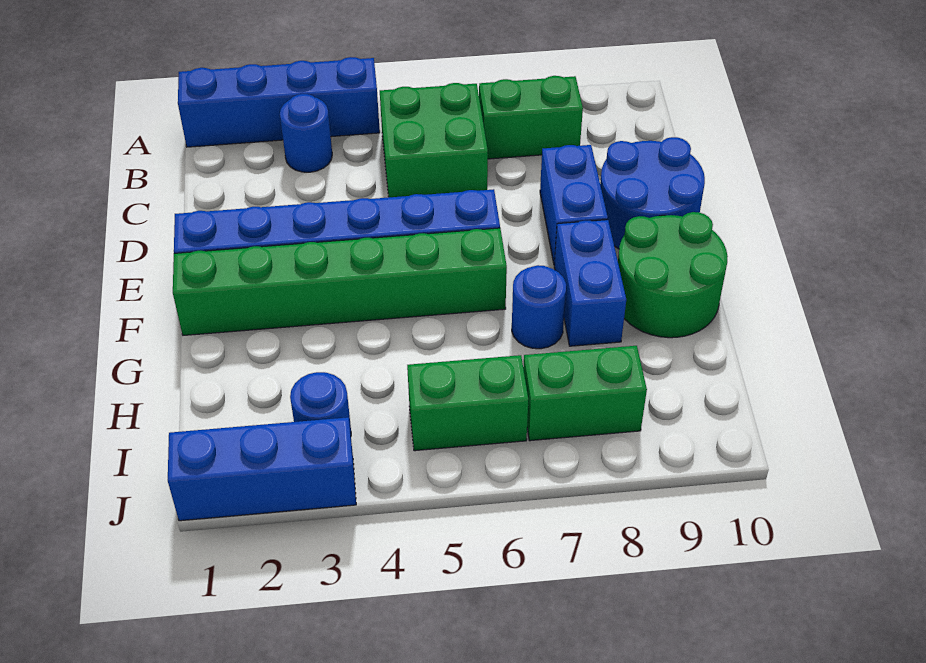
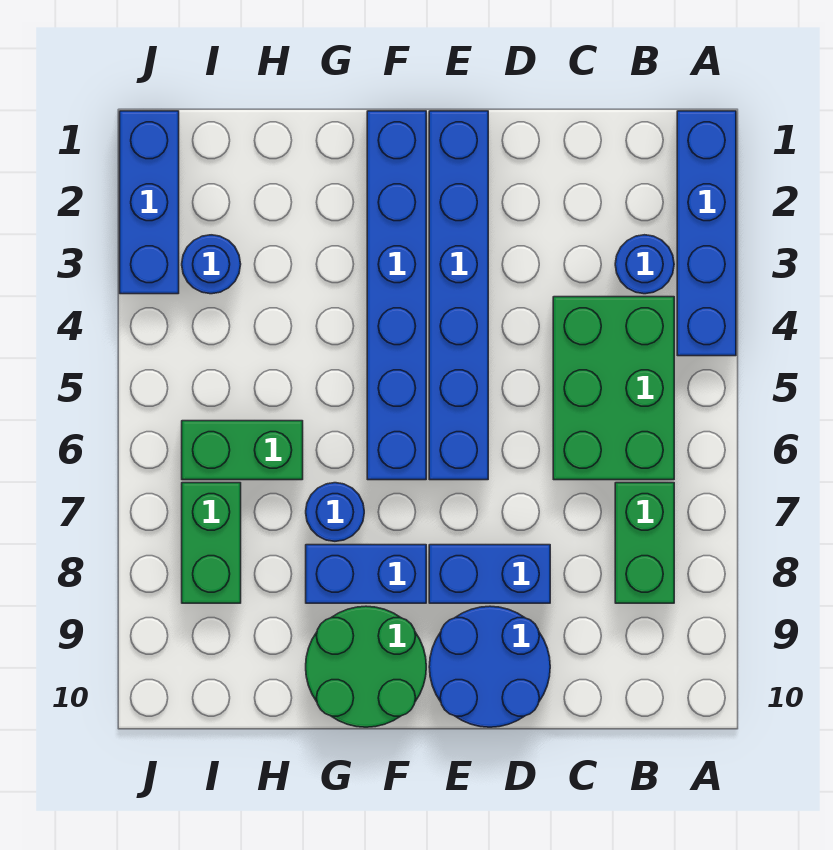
green 2x2 brick [380,83,488,197] -> green 2x3 brick [553,297,674,480]
green 1x6 brick [173,228,507,335] -> blue 1x6 brick [367,111,426,480]
green 1x2 brick [407,355,528,451] -> green 1x2 brick turned to [182,421,303,480]

